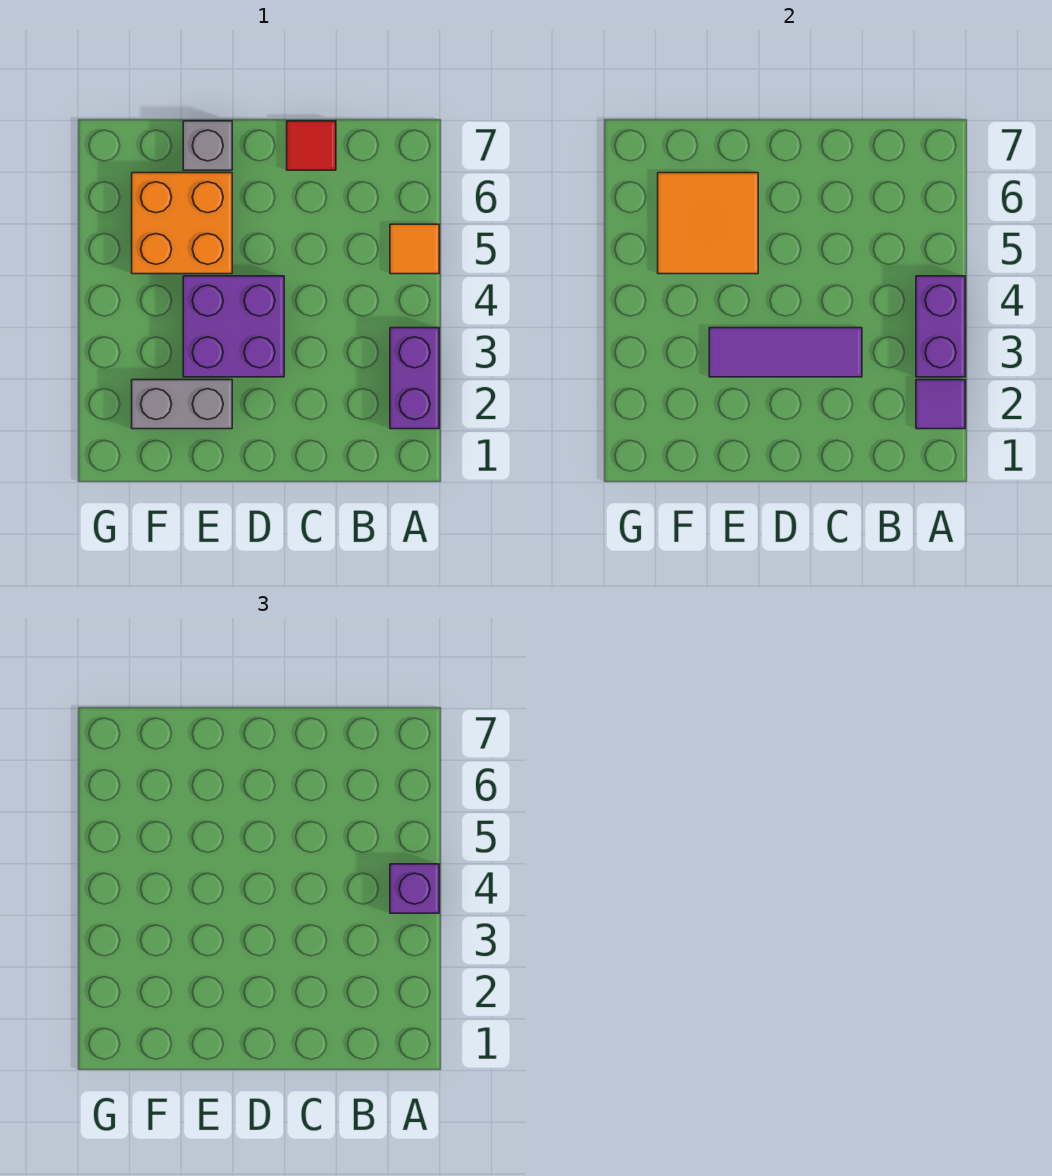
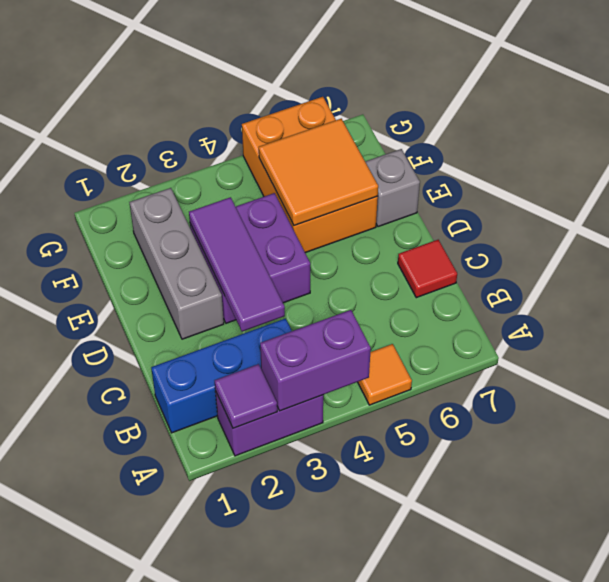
purple 1x1 brick [390,864,439,913] -> none
none -> blue 1x3 brick [151,318,292,433]
grey 1x2 brick [132,380,232,429] -> grey 1x3 brick [129,188,224,339]
orange 2x2 brick [132,173,232,274] -> orange 2x3 brick [242,97,378,253]

